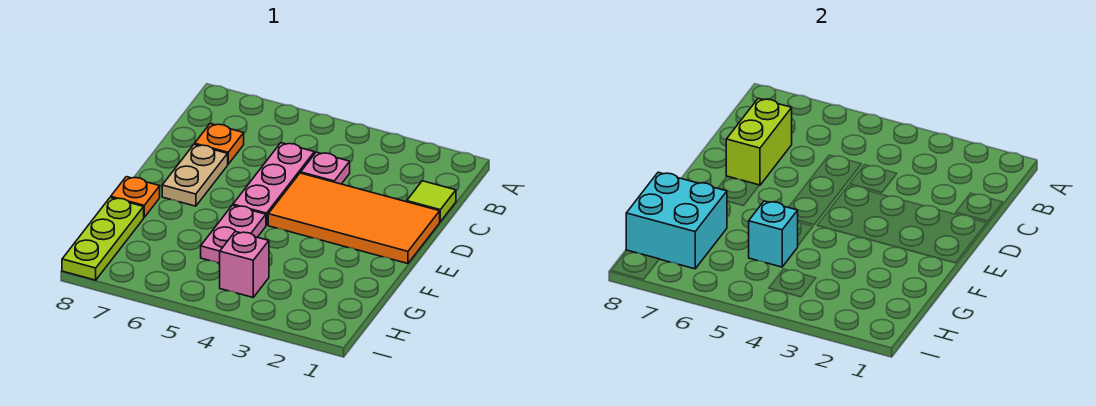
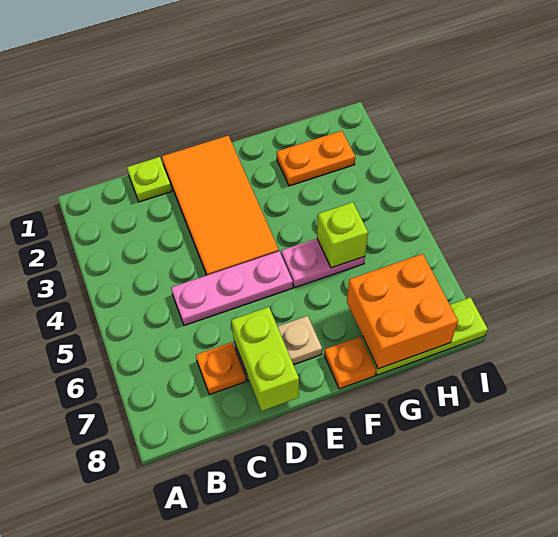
lime 1x1 tile [407,181,456,222] -> lime 1x1 plate [127,157,172,202]
pink 1x1 plate [301,152,350,184] -> none
lime 1x2 brick [726,98,792,185] -> lime 1x2 brick turned to [231,307,299,411]
none -> orange 1x2 plate [276,131,355,186]
cyan 1x1 brick [749,201,798,267] -> lime 1x1 brick [317,202,368,268]
cyan 2x2 brick [626,172,727,269] -> orange 2x2 brick [347,254,458,369]
pink 1x1 brick [220,231,269,297] -> none

